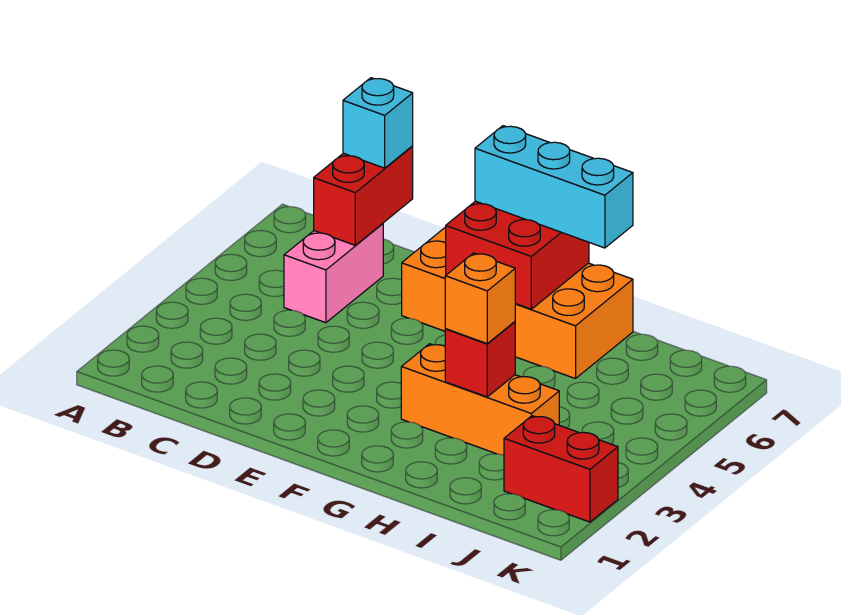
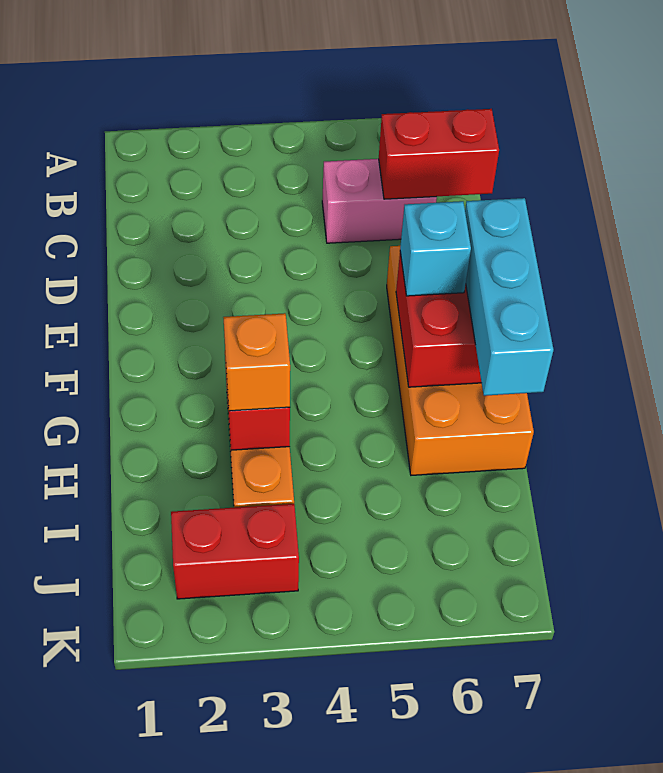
cyan 1x1 brick [343,78,413,168] -> cyan 1x1 brick moved to [400,201,471,296]
red 1x2 brick [504,416,618,522] -> red 1x2 brick turned to [171,504,299,599]

